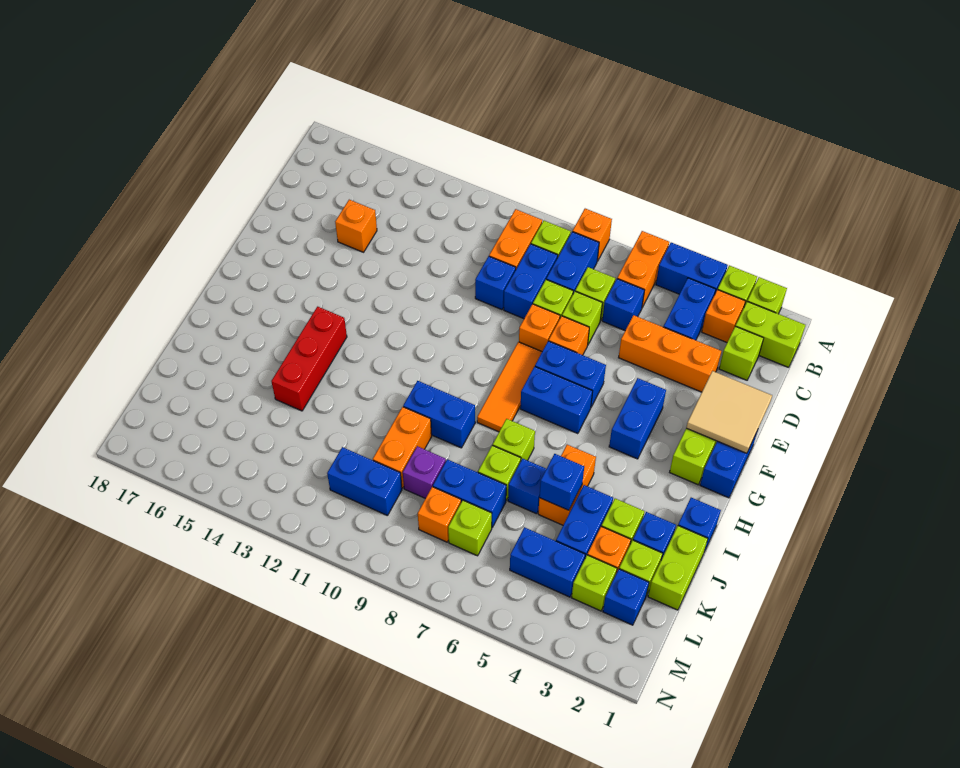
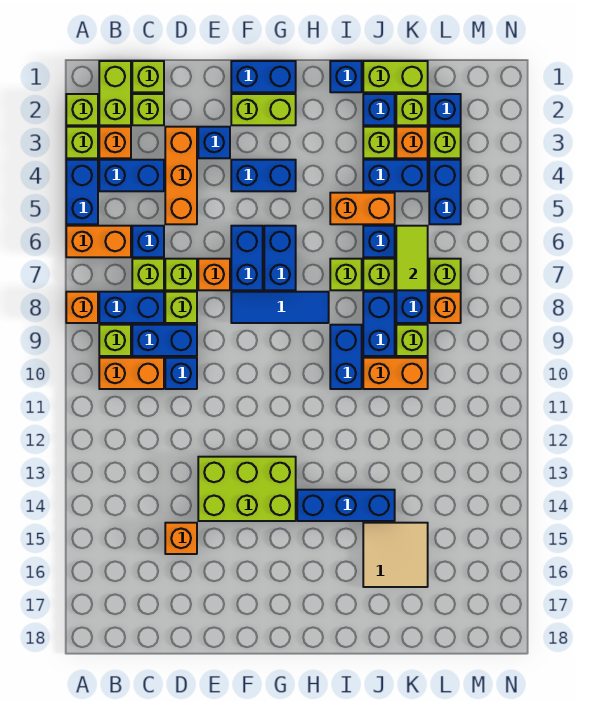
none -> lime 1x1 brick [132,61,164,92]
tan 2x2 tile [686,371,772,453] -> tan 2x2 tile moved to [363,523,428,587]
orange 1x1 brick [519,304,560,351] -> none
none -> lime 2x3 brick [198,457,296,521]
orange 1x3 tile [477,342,542,432] -> blue 1x3 tile [231,292,329,323]
red 1x3 brick [271,307,347,411] -> blue 1x3 brick [297,490,395,521]
blue 1x1 brick [539,454,584,510] -> blue 1x1 brick moved to [198,127,230,158]
none -> lime 1x2 tile [396,226,428,290]
purple 1x1 brick [403,446,446,498] -> lime 1x1 brick [396,325,428,356]
blue 1x2 brick [327,447,402,516] -> blue 1x2 brick moved to [363,292,395,356]

